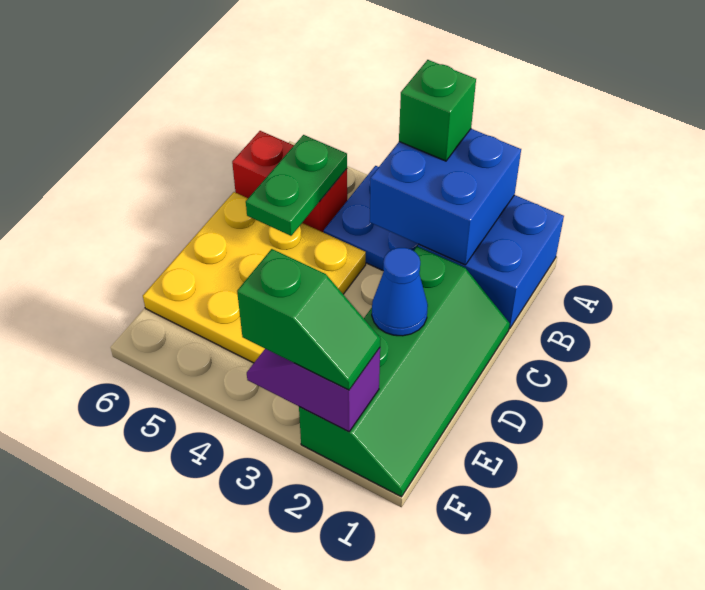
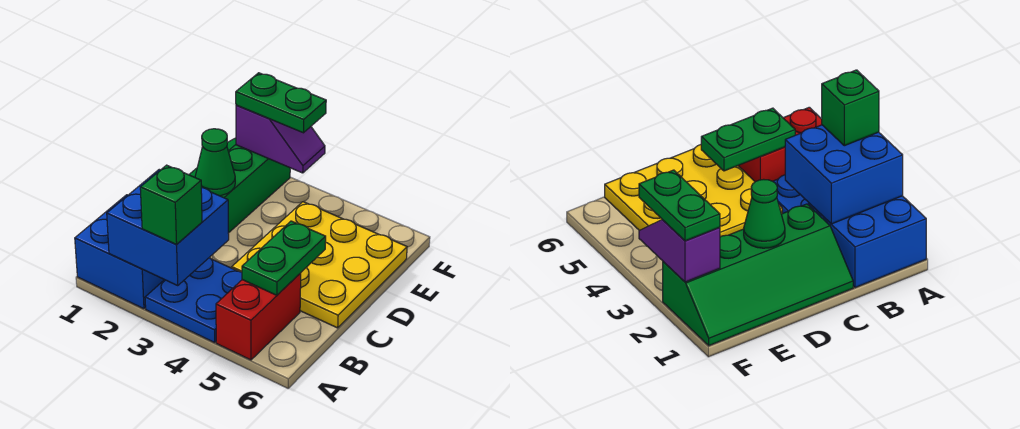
red 1x2 brick [232,131,347,232] -> red 1x2 brick turned to [216,273,301,360]
blue 1x1 cone [372,248,428,336] -> green 1x1 cone [195,129,235,196]
green 1x2 slope [237,249,381,390] -> green 1x2 plate [236,73,326,133]

